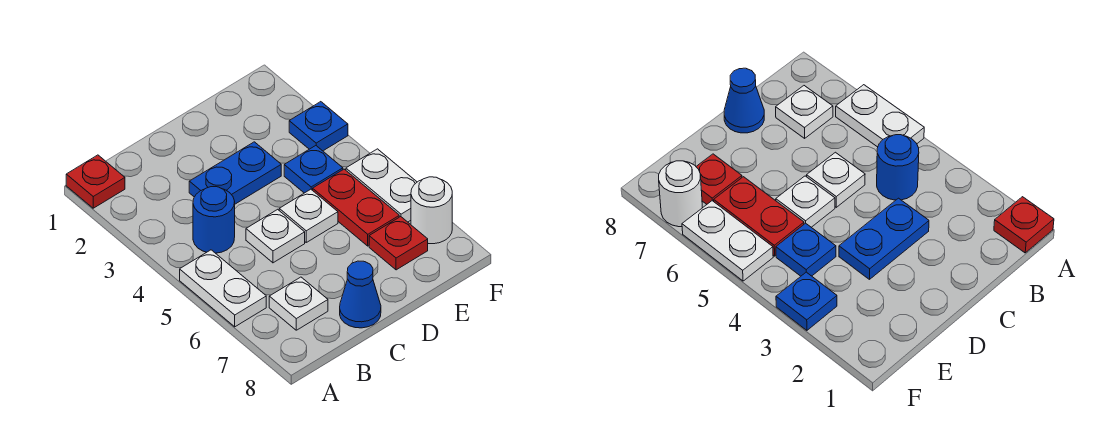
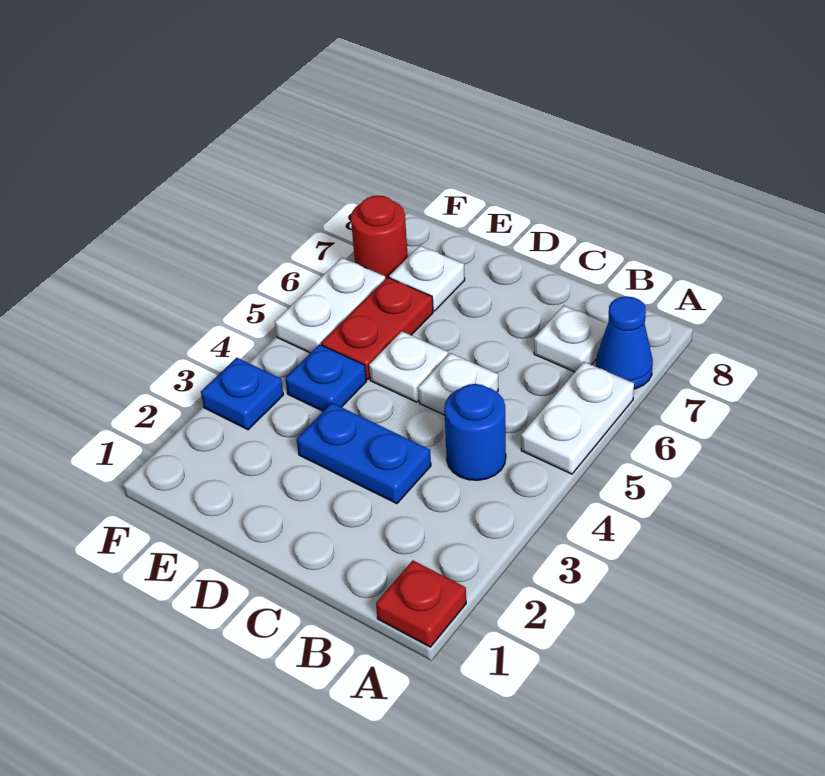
blue 1x1 cone [340,261,381,328] -> blue 1x1 cone moved to [596,296,653,389]
red 1x1 plate [369,217,428,270] -> white 1x1 plate [389,246,465,311]
white 1x1 round brick [411,177,452,244] -> red 1x1 round brick [351,196,408,278]

